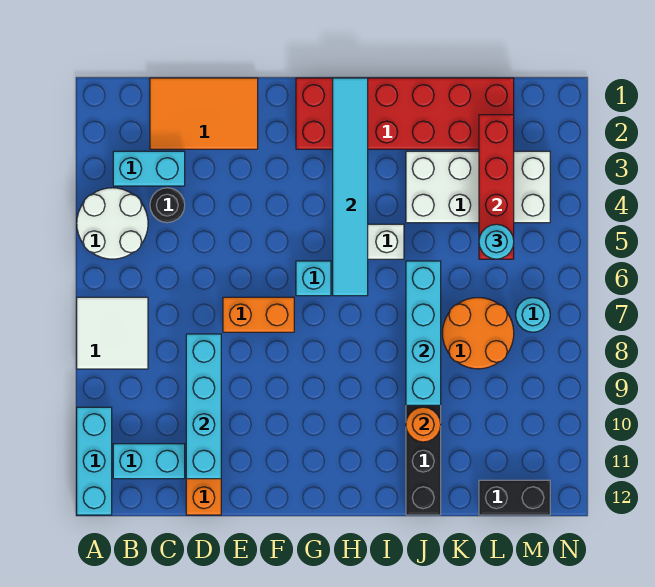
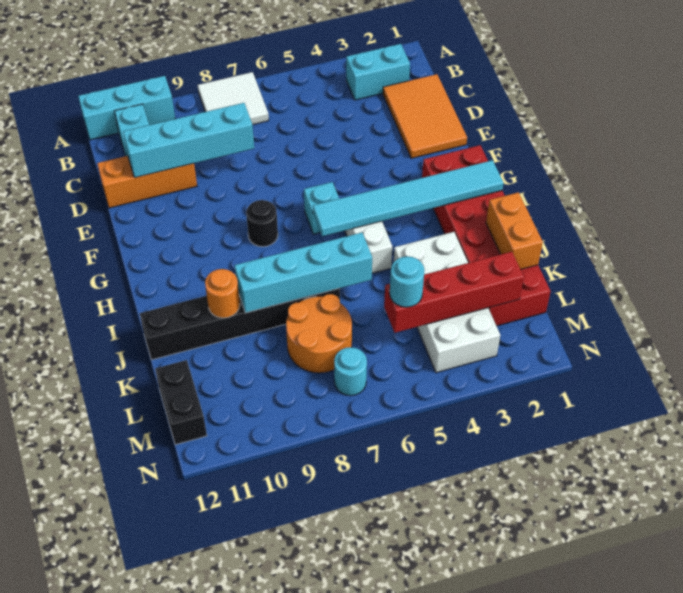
white 2x2 round brick [77,188,148,259] -> none
cyan 1x2 brick [113,151,185,186] -> cyan 1x2 brick turned to [346,44,410,100]
black 1x1 round brick [150,188,185,223] -> black 1x1 round brick moved to [246,200,278,247]
orange 1x2 brick [223,297,294,332] -> orange 1x2 brick moved to [486,192,543,269]

